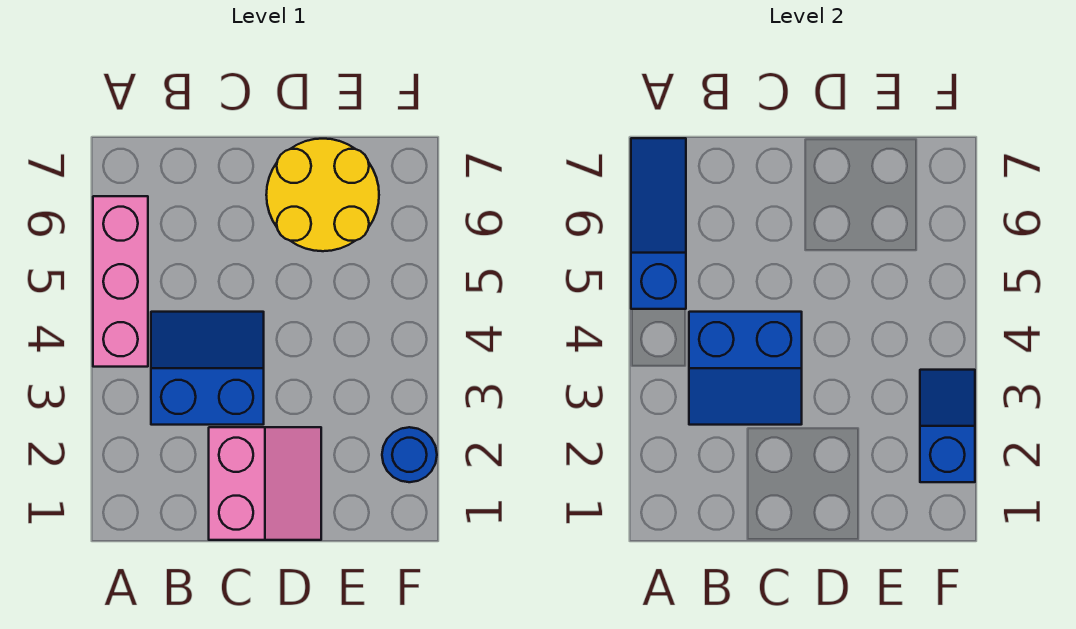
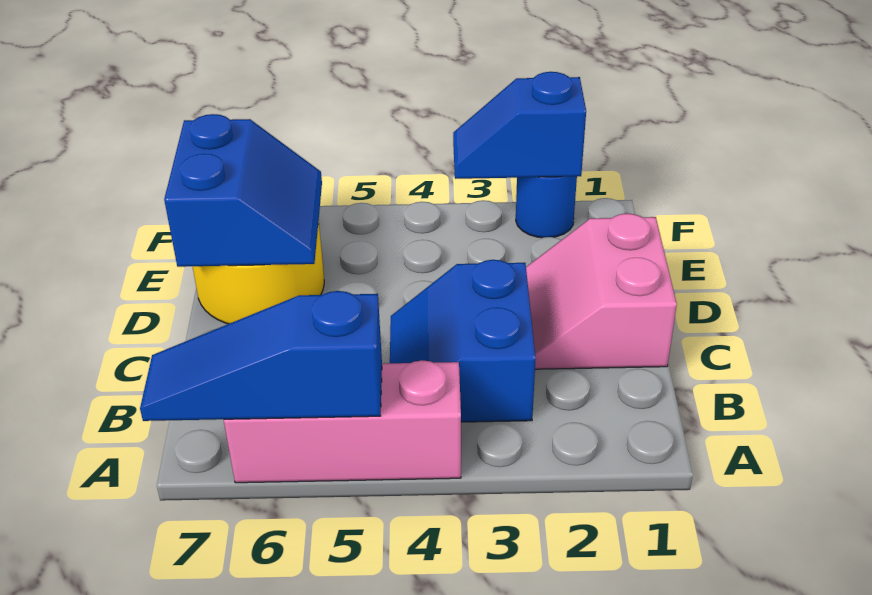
blue 2x2 slope [689,312,802,425] -> blue 2x2 slope moved to [164,114,322,267]
pink 2x2 slope [209,427,321,540] -> pink 2x2 slope turned to [526,214,677,369]

